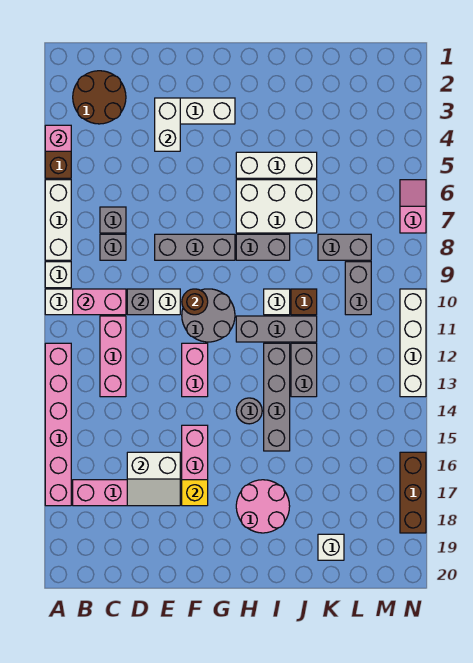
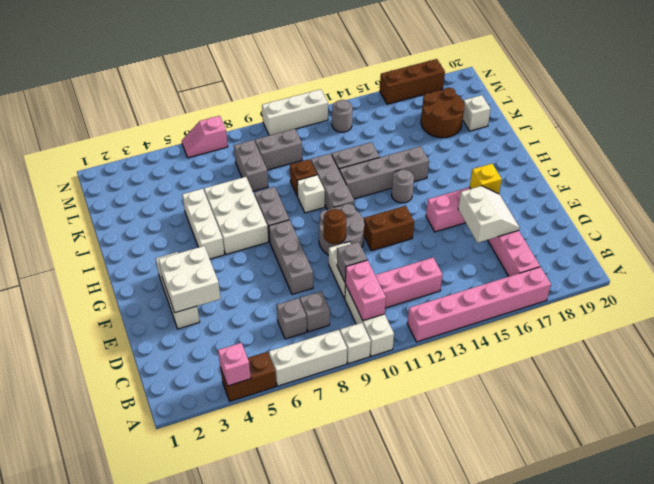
brown 2x2 round brick [73,71,126,124] -> brown 2x2 round brick moved to [421,88,464,138]
white 1x2 brick [155,98,180,151] -> white 2x2 brick [158,246,221,313]
pink 1x2 brick [182,343,208,397] -> brown 1x2 brick [364,206,414,251]
pink 2x2 round brick [236,480,290,533] -> none
none -> grey 1x1 round brick [332,100,352,132]
white 1x4 brick [400,289,426,397] -> white 1x3 brick [262,89,328,135]

